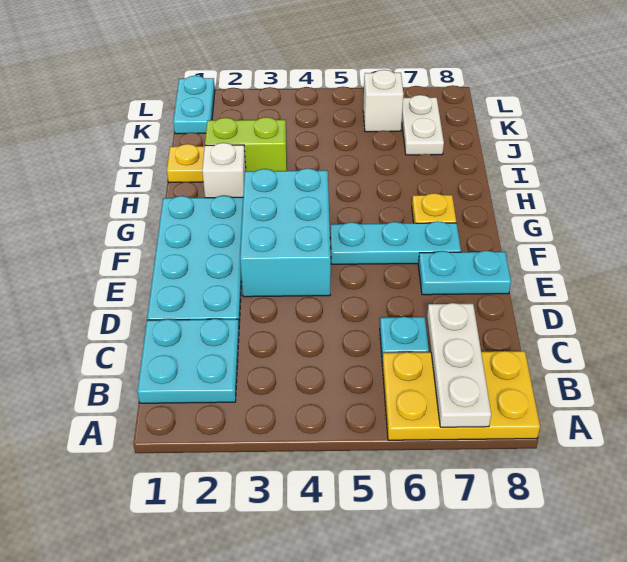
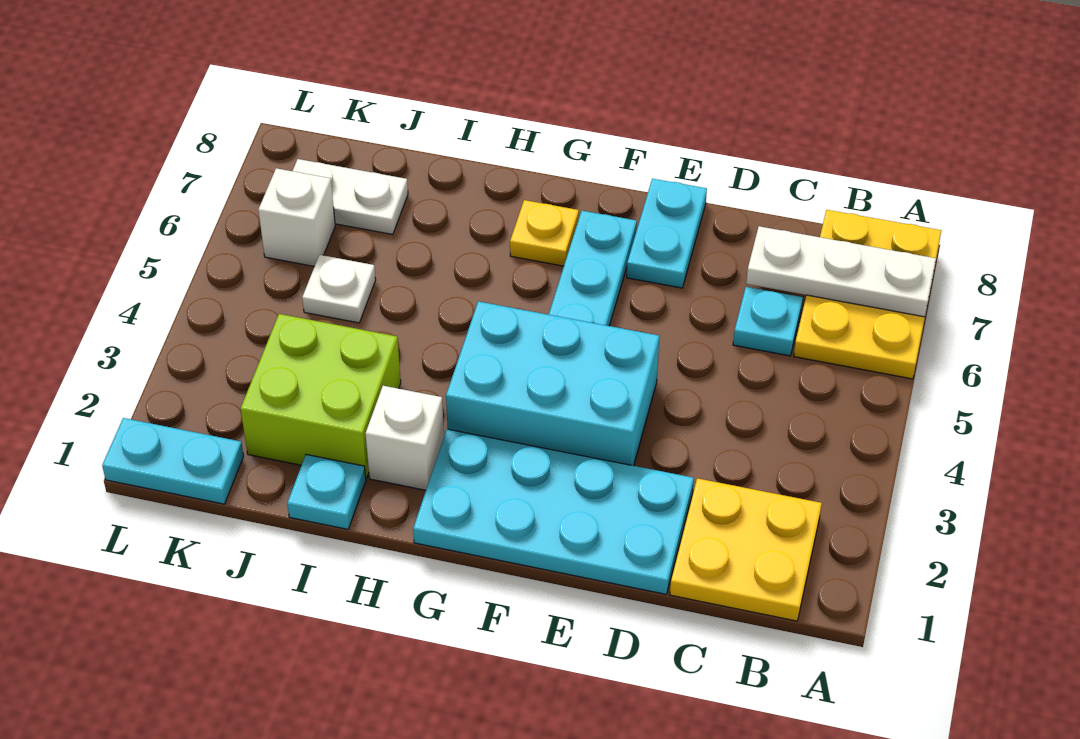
cyan 2x2 plate [137,319,239,403] -> yellow 2x2 plate [670,478,822,621]
yellow 1x1 plate [167,144,205,183] -> cyan 1x1 plate [287,455,366,529]
lime 1x2 brick [205,117,287,171] -> lime 2x2 brick [240,314,401,478]
none -> white 1x1 plate [302,255,376,323]

